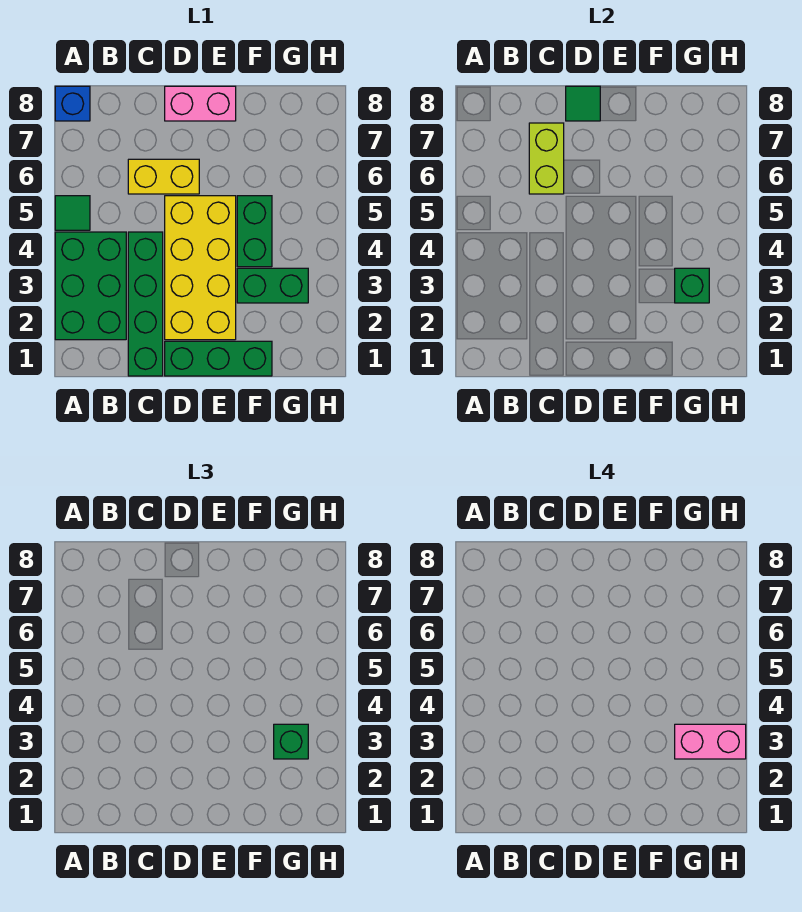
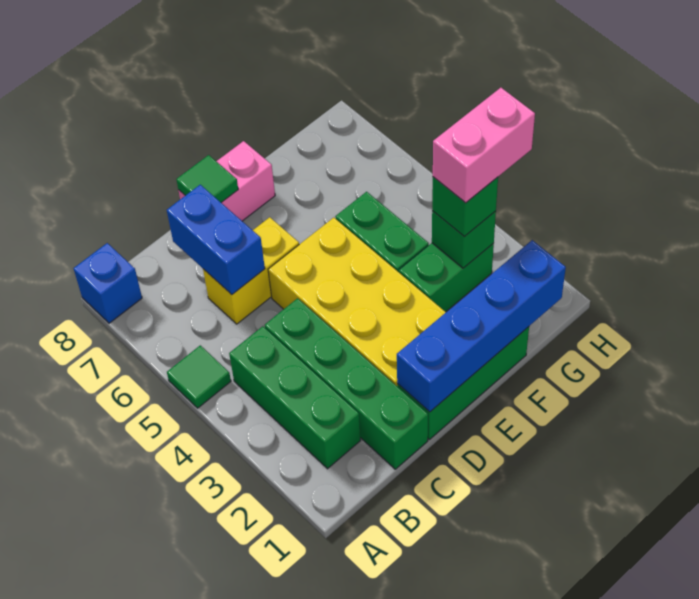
green 2x3 brick [55,232,126,340] -> green 1x3 brick [229,326,360,469]
lime 1x2 brick [529,123,564,194] -> blue 1x2 brick [167,185,265,294]
none -> blue 1x4 brick [397,240,566,412]

